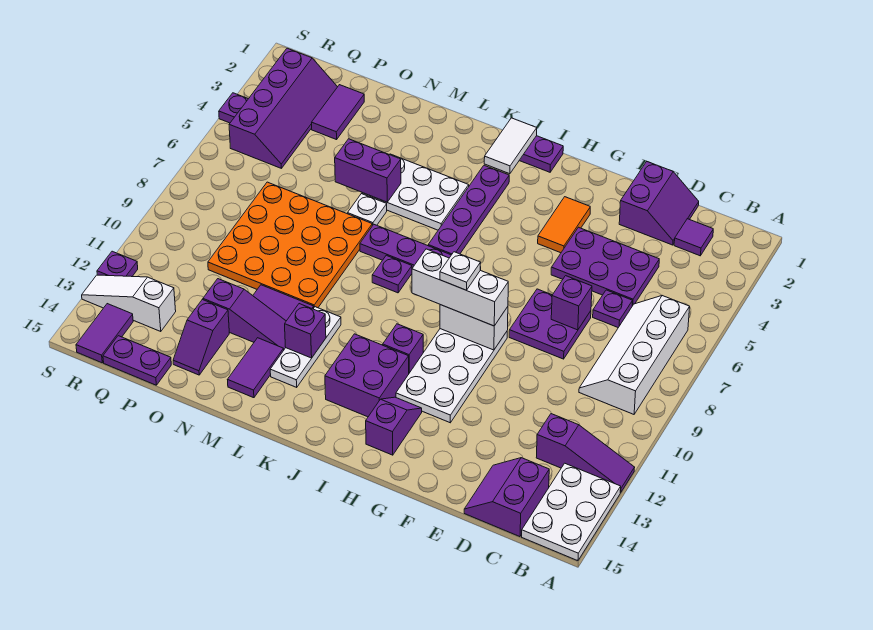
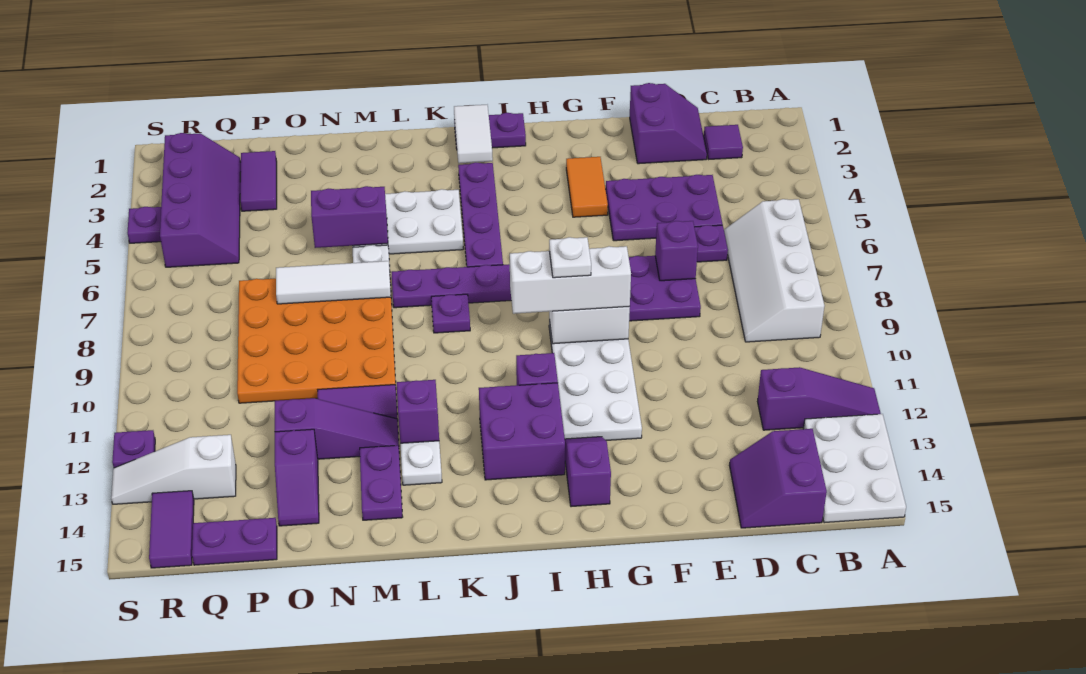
none -> white 1x3 tile [276,261,391,304]
purple 1x2 tile [228,338,284,398] -> purple 1x2 plate [360,445,402,520]

